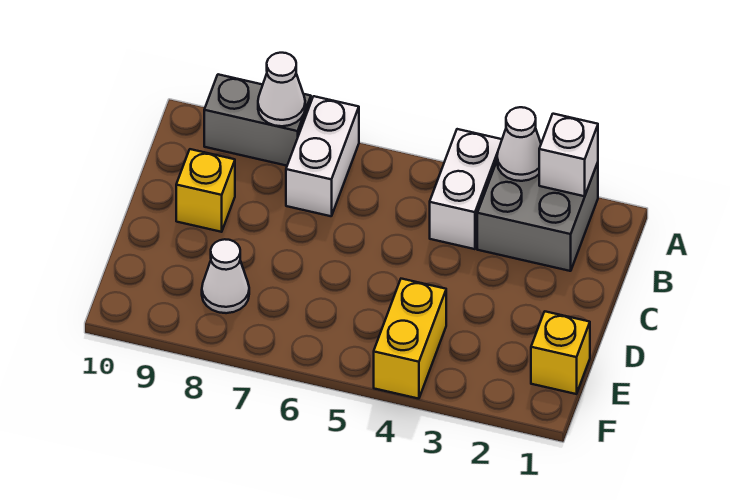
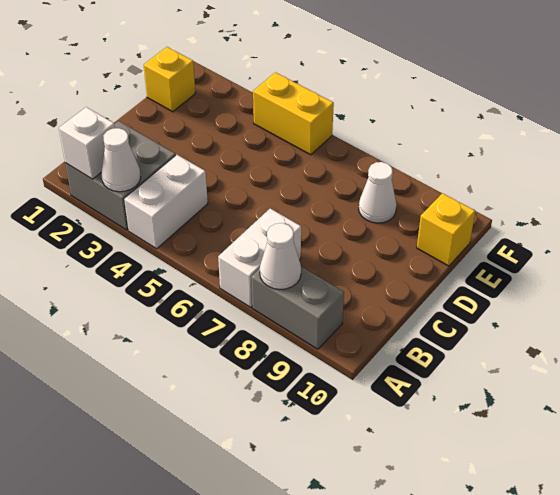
yellow 1x1 brick [176,149,235,232] -> yellow 1x1 brick moved to [417,193,475,266]
yellow 1x2 brick [374,279,446,399] -> yellow 1x2 brick turned to [253,72,334,155]

